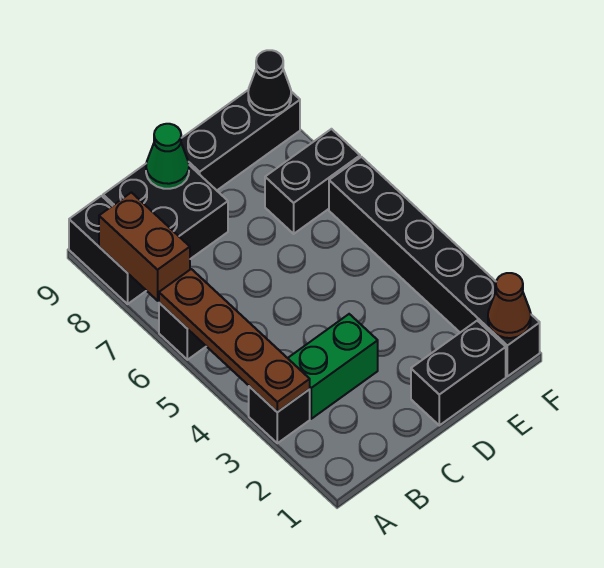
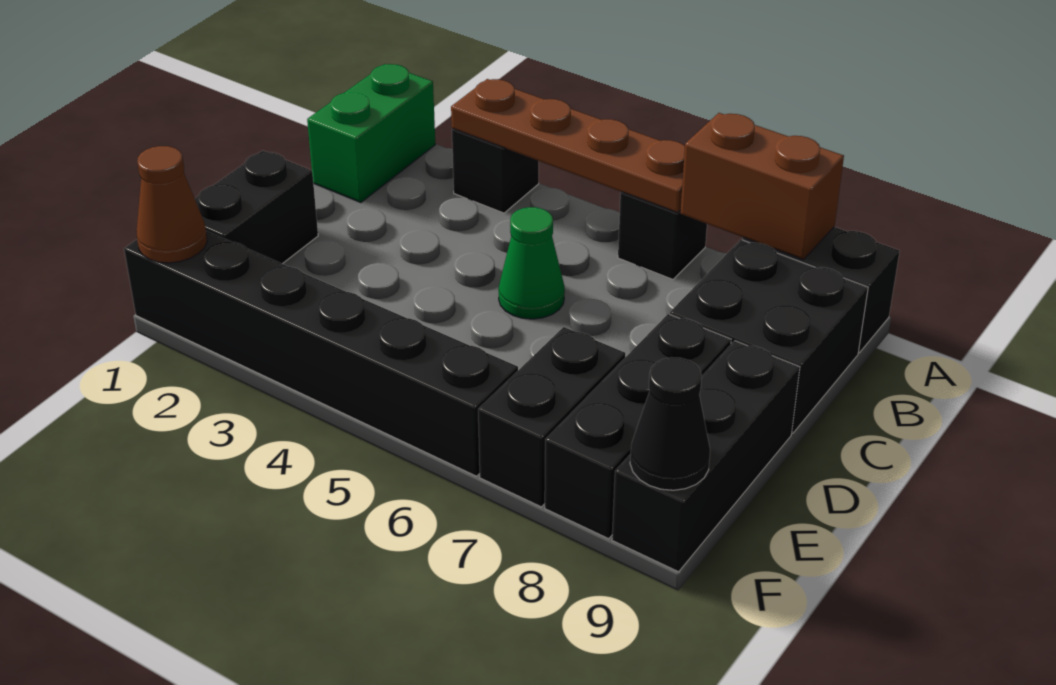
green 1x2 brick [288,314,378,419] -> green 1x2 brick moved to [307,64,435,202]
green 1x1 cone [146,124,189,189] -> green 1x1 cone moved to [498,207,565,319]
none -> black 1x3 brick [545,314,731,539]

